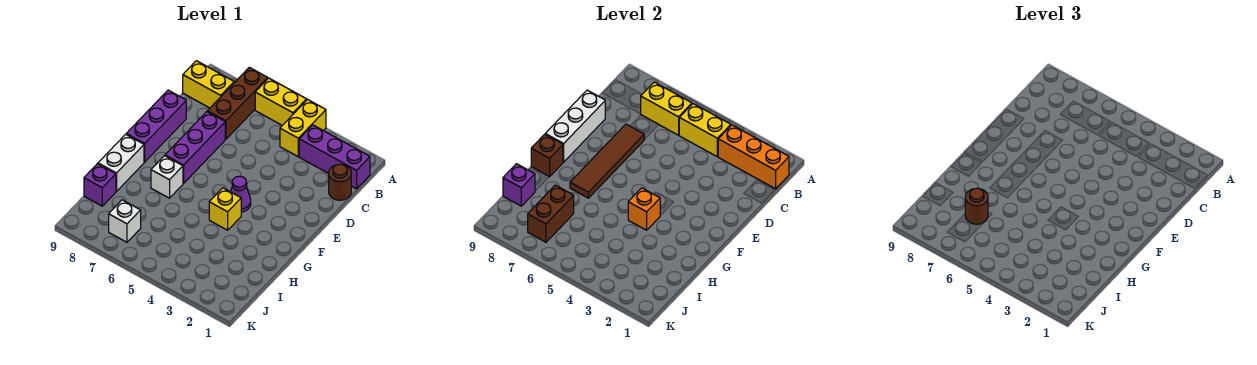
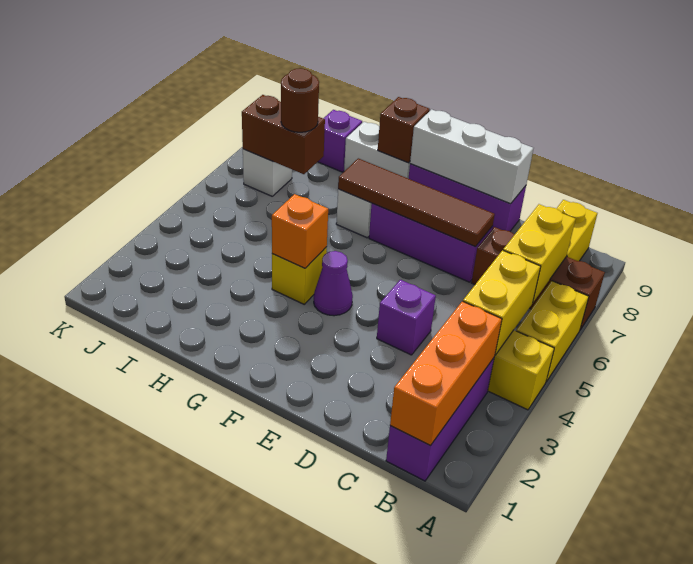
brown 1x1 round brick [329,164,351,200] -> none
purple 1x1 brick [503,164,535,206] -> purple 1x1 brick moved to [377,280,436,355]

